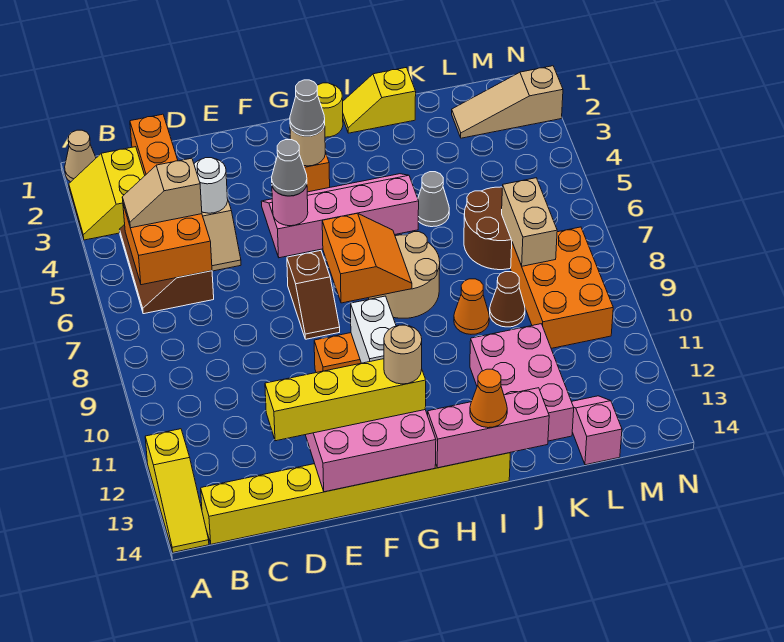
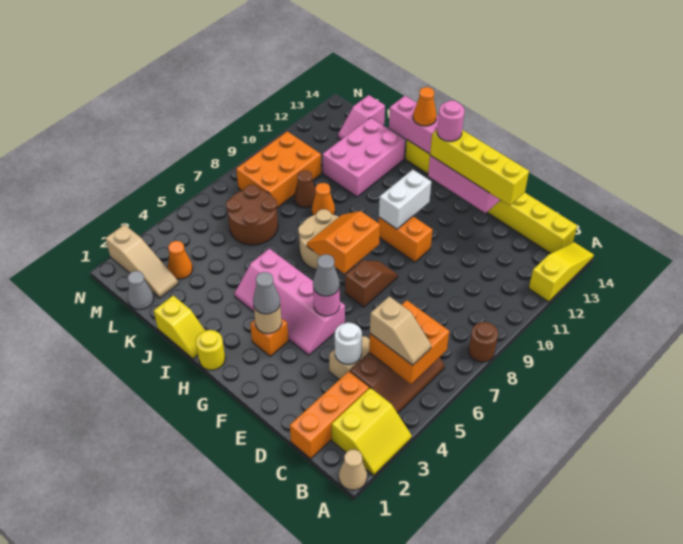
none -> brown 1x1 round brick [469,322,498,362]
tan 1x1 round brick [384,325,422,384] -> pink 1x1 round brick [437,101,464,141]
grey 1x1 cone [418,172,449,227] -> grey 1x1 cone moved to [128,271,154,310]
none -> orange 1x1 cone [168,241,193,279]
tan 1x2 brick [502,178,557,266] -> none

